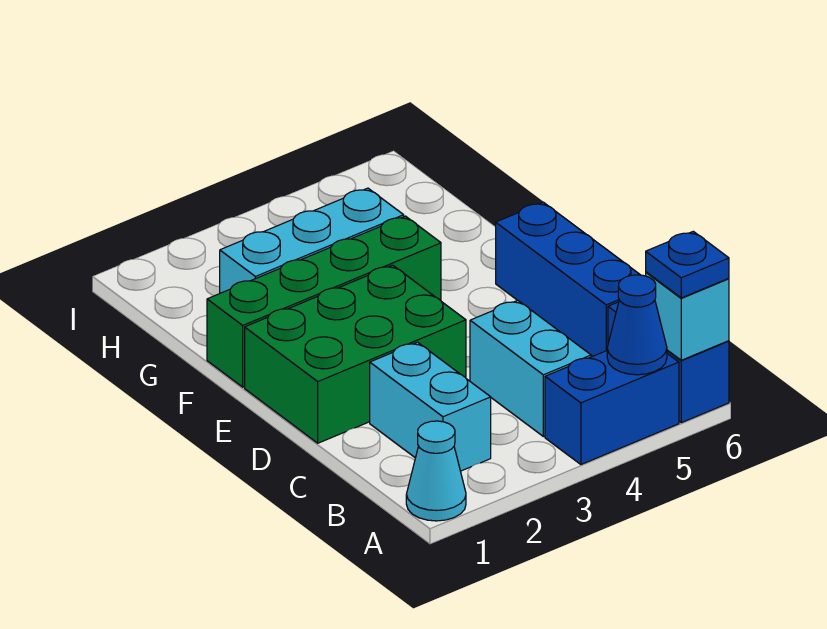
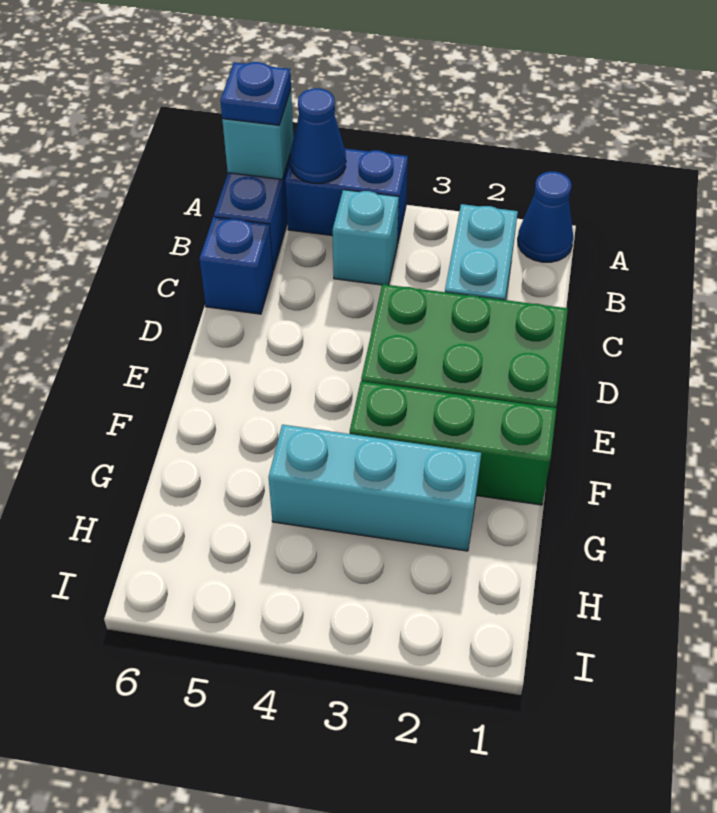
cyan 1x1 cone [406,421,466,521] -> blue 1x1 cone [518,172,573,262]
cyan 1x2 brick [470,300,591,436] -> cyan 1x1 brick [333,190,399,285]
blue 1x3 brick [496,202,640,356] -> blue 1x1 brick [200,217,273,314]
green 1x4 brick [207,216,441,387] -> green 1x3 brick [350,381,556,505]

